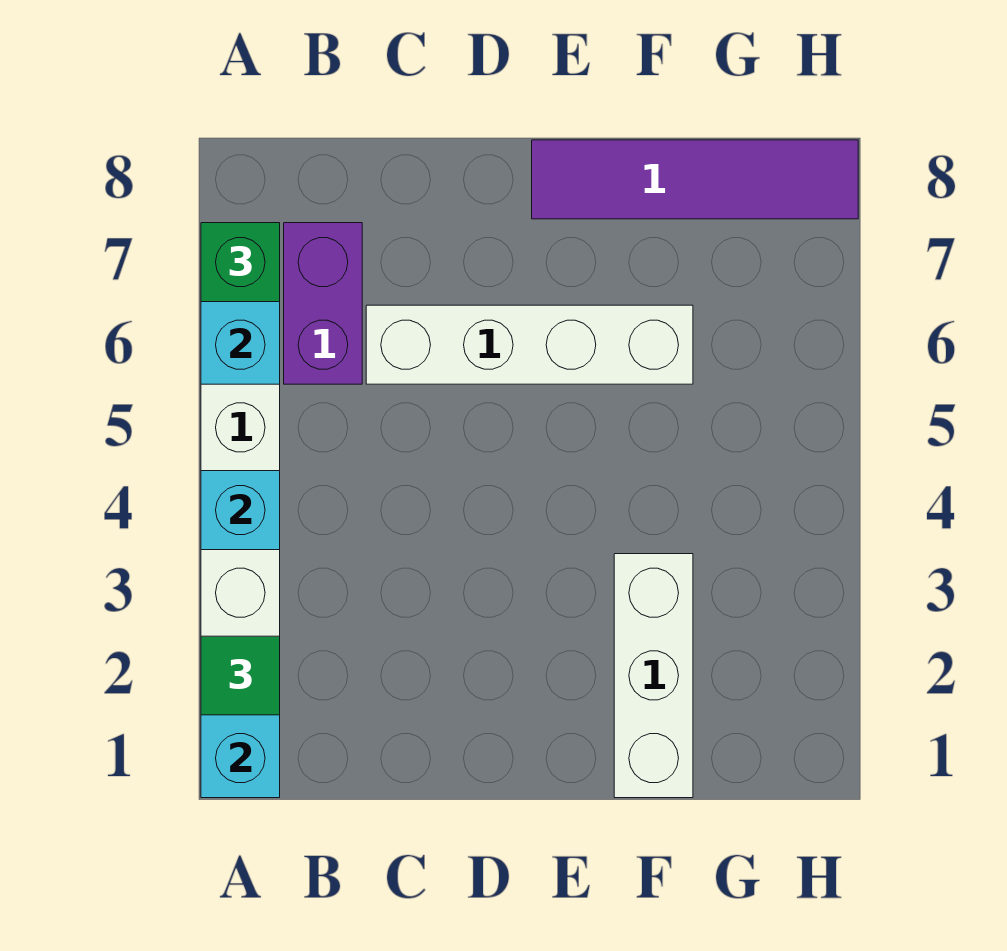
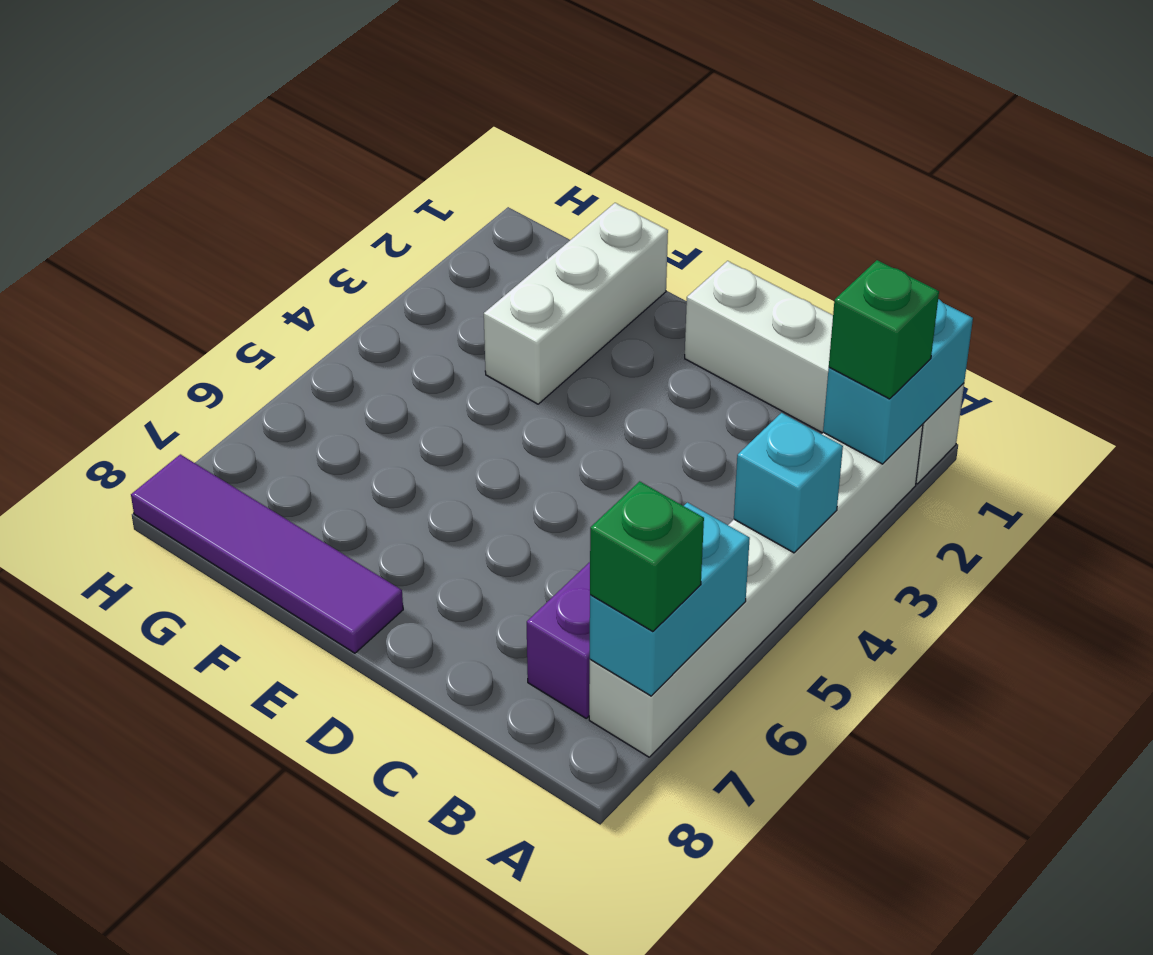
green 1x1 tile [201,636,280,715] -> green 1x1 brick [829,260,939,399]
white 1x4 brick [366,305,693,384] -> white 1x4 brick moved to [685,261,964,484]

